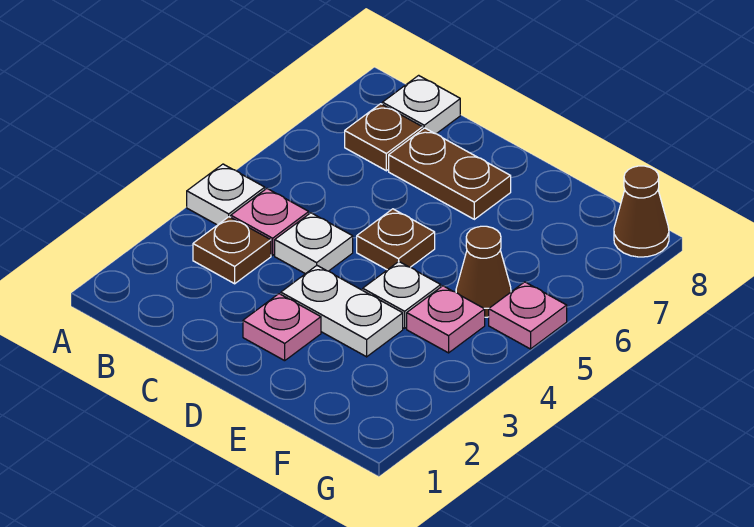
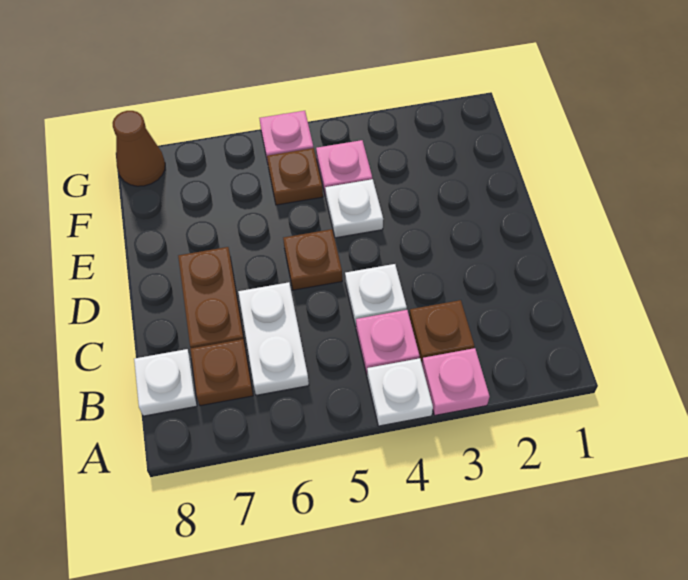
pink 1x1 plate [243,294,321,361] -> pink 1x1 plate moved to [422,348,490,415]
white 1x2 plate [281,266,403,357] -> white 1x2 plate moved to [238,282,309,395]
brown 1x1 cone [456,226,511,317] -> brown 1x1 plate [267,148,323,205]

